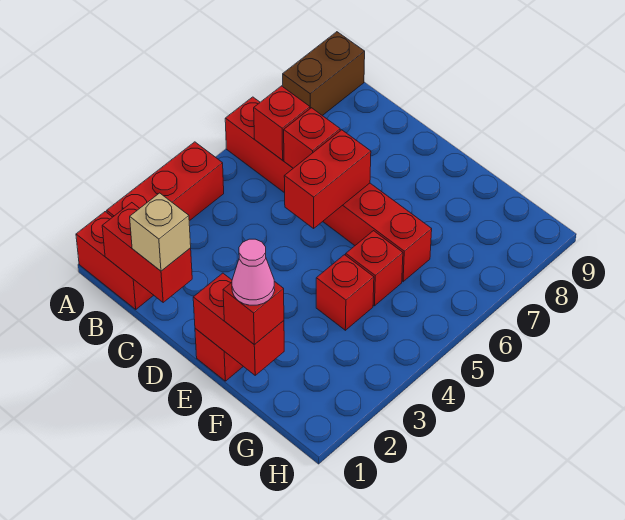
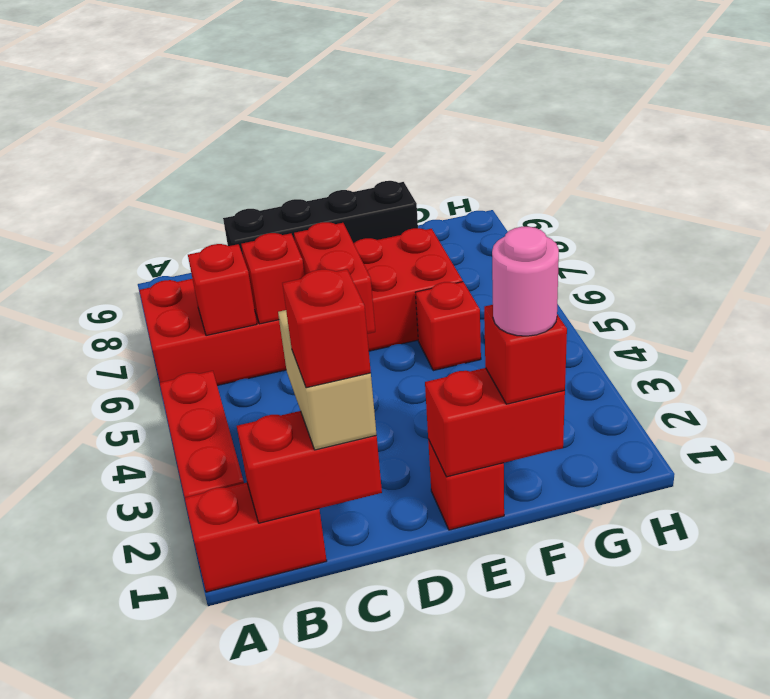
red 1x6 brick [225,97,432,282] -> red 2x6 brick [139,228,463,386]
brown 1x2 brick [283,32,365,116] -> none
tan 1x1 brick [130,193,191,271] -> tan 1x2 brick [278,310,377,450]
none -> black 1x4 brick [223,181,418,255]
pink 1x1 cone [232,239,275,305] -> pink 1x1 round brick [492,227,559,336]
red 1x1 brick [316,255,374,330] -> red 1x1 brick moved to [282,269,371,388]

